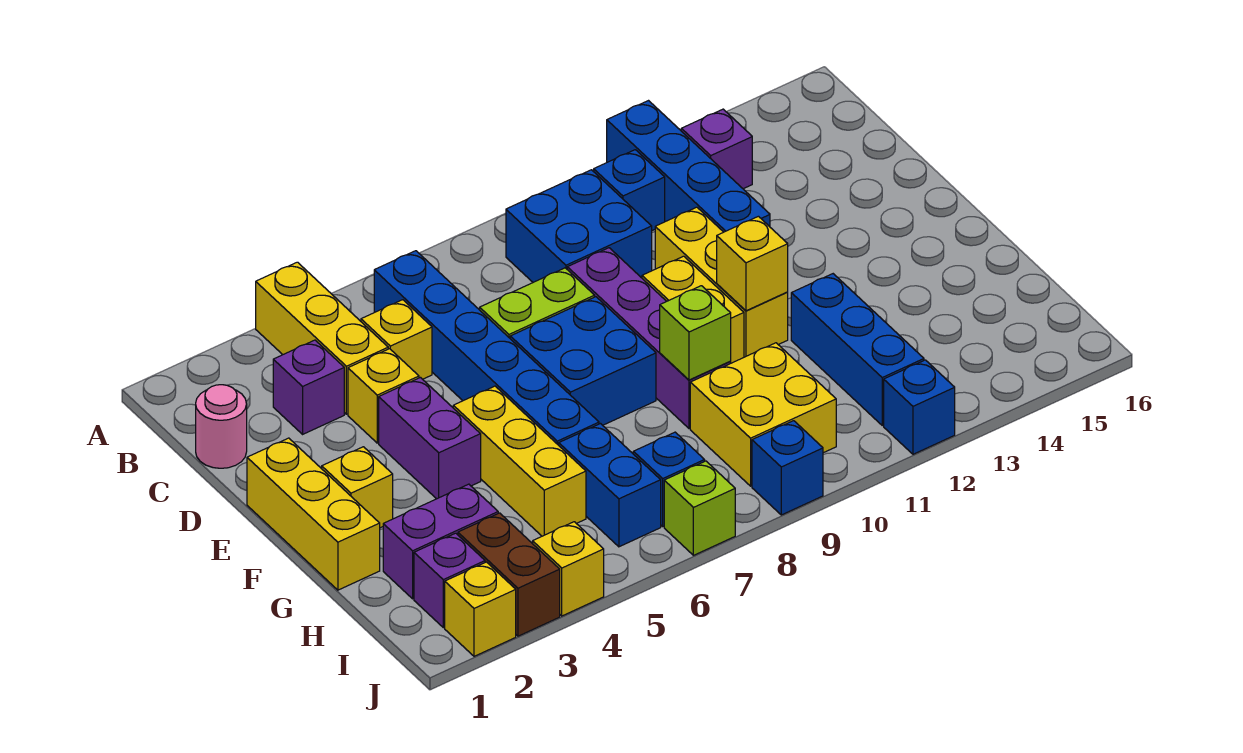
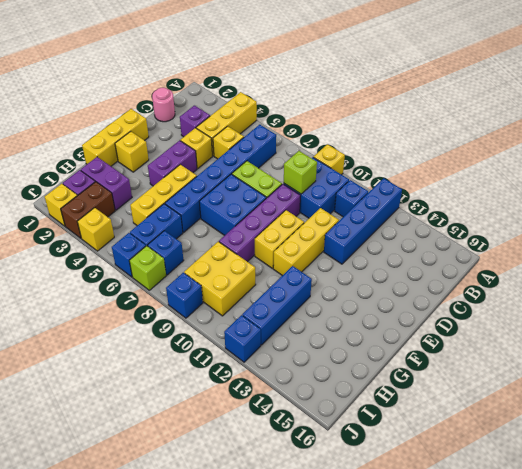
purple 1x1 brick [681,109,752,189] -> none
yellow 1x1 brick [717,216,788,311] -> yellow 1x1 brick moved to [314,144,345,175]
lime 1x1 brick [660,286,731,380] -> lime 1x1 brick moved to [284,151,317,194]
none -> blue 1x1 brick [112,233,146,277]

